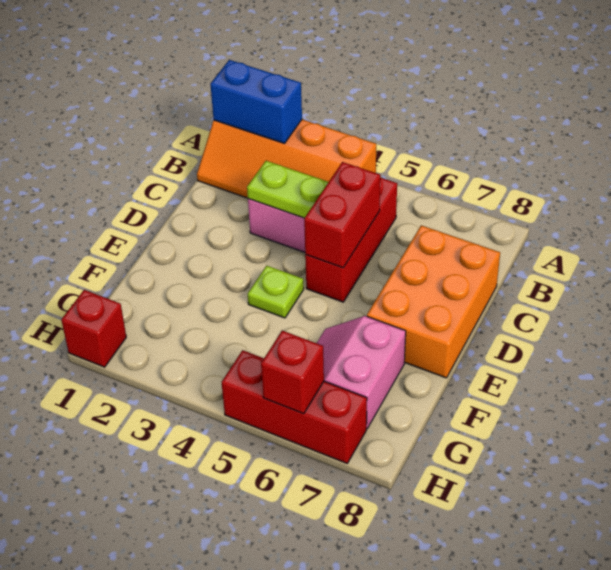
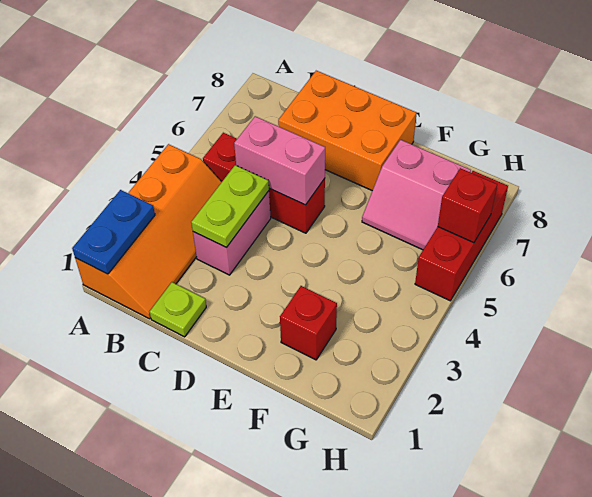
blue 1x2 brick [210,60,302,143] -> blue 1x2 plate [72,190,155,274]
red 1x2 brick [304,162,380,268] -> pink 1x2 brick [234,116,325,205]
lime 1x1 plate [248,266,304,318] -> lime 1x1 plate moved to [150,282,206,337]
red 1x1 brick [61,290,126,367] -> red 1x1 brick moved to [280,286,337,360]

